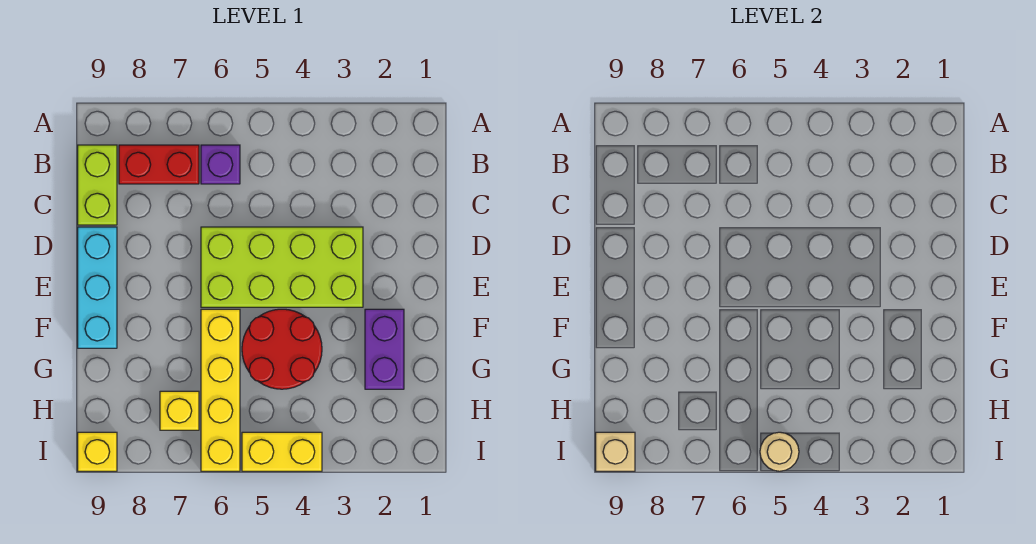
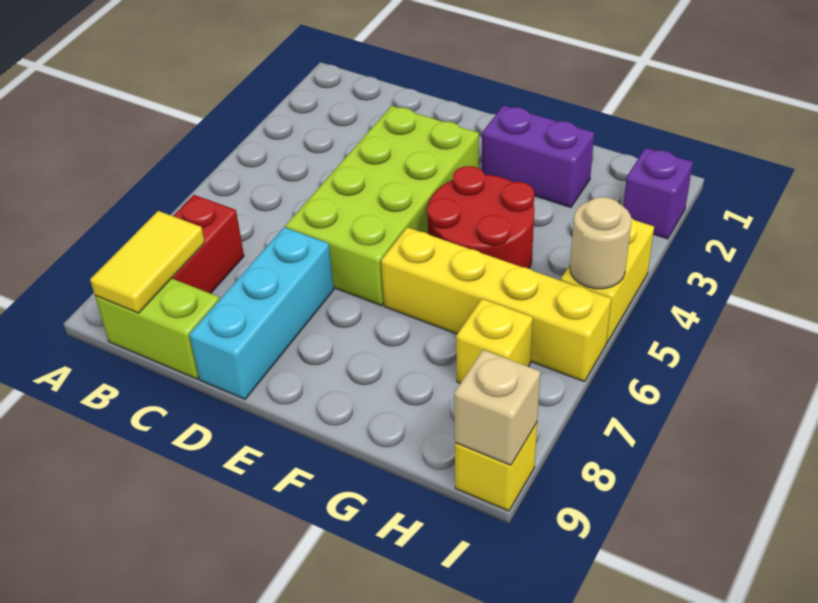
purple 1x1 brick [201,145,240,184] -> purple 1x1 brick moved to [623,148,693,239]
none -> yellow 1x2 tile [90,211,205,313]
cyan 1x3 brick [78,227,117,348] -> cyan 1x3 brick turned to [189,227,334,399]

